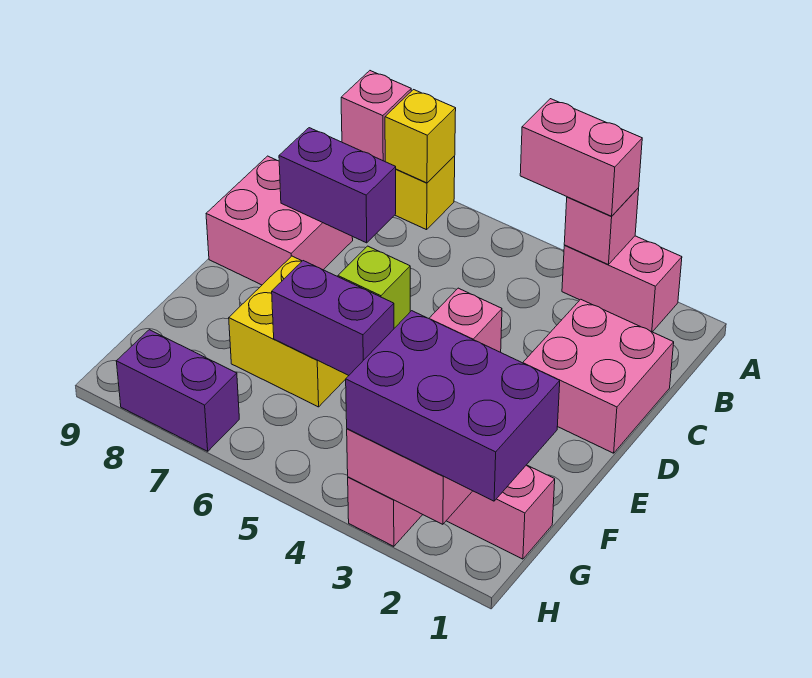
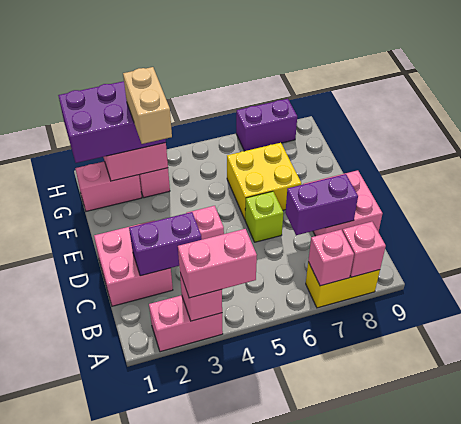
yellow 1x1 brick [385,90,456,183] -> pink 1x1 brick [308,230,354,286]
none -> tan 1x2 brick [123,67,172,144]
purple 1x2 brick [272,261,394,375] -> purple 1x2 brick moved to [129,212,202,276]

